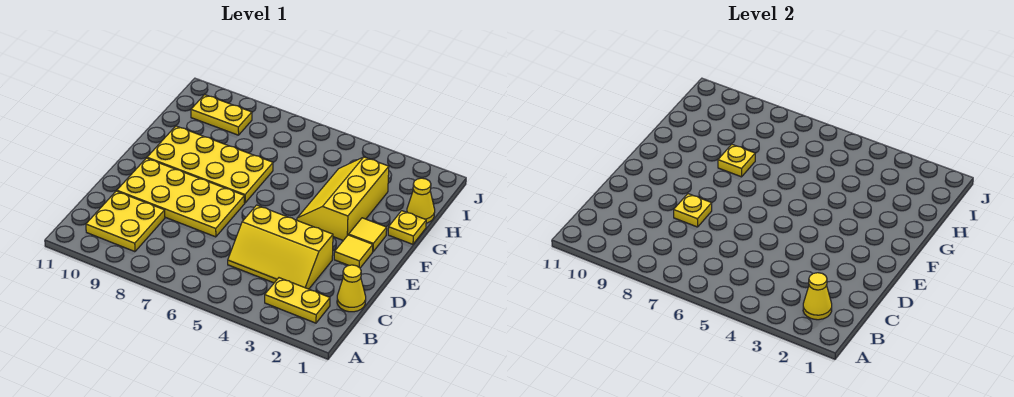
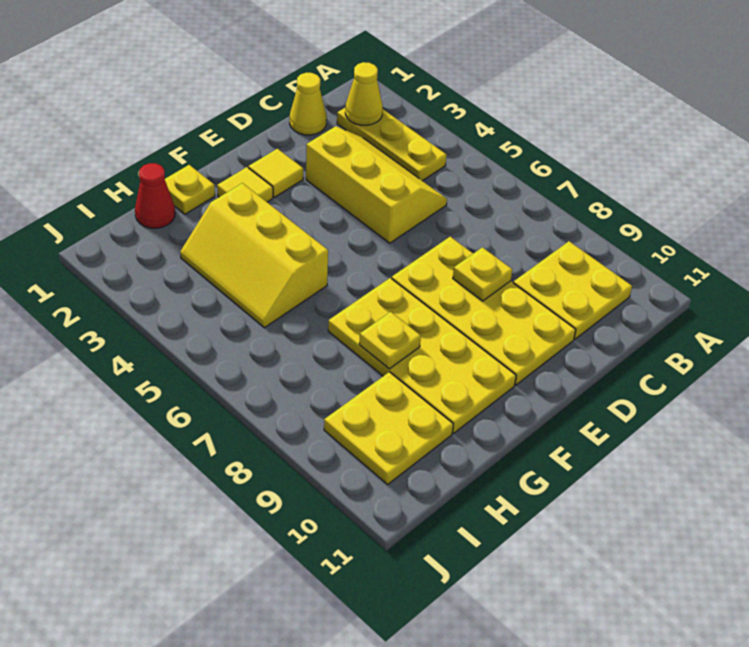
yellow 1x2 plate [265,278,330,323] -> yellow 1x3 plate [337,108,447,181]
yellow 2x3 slope [297,157,389,240] -> yellow 2x3 slope turned to [180,183,328,328]
yellow 1x1 cone [407,178,435,223] -> red 1x1 cone [135,163,175,228]
yellow 1x2 plate [191,95,252,135] -> yellow 2x2 plate [324,372,453,484]

